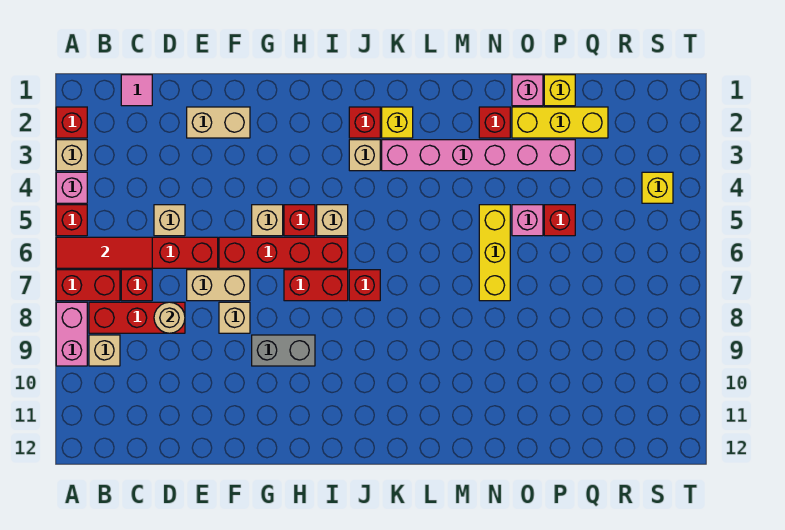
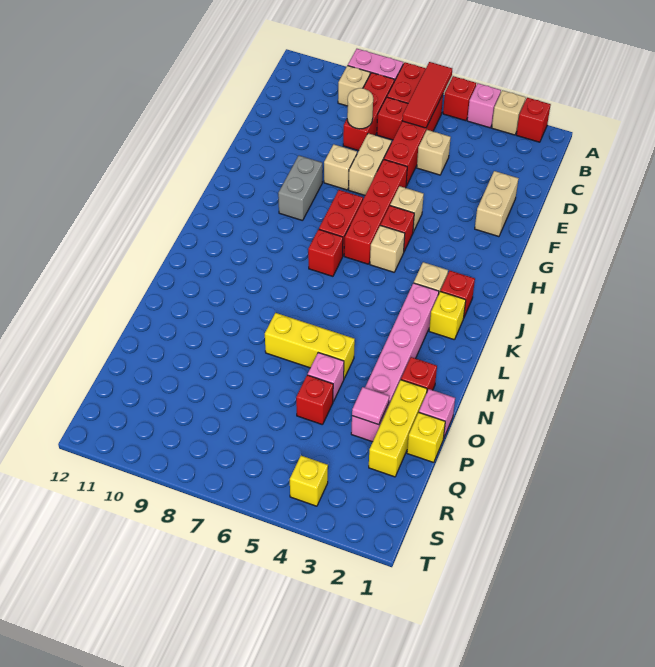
pink 1x1 tile [121,75,152,106] -> pink 1x1 tile moved to [352,387,389,425]

